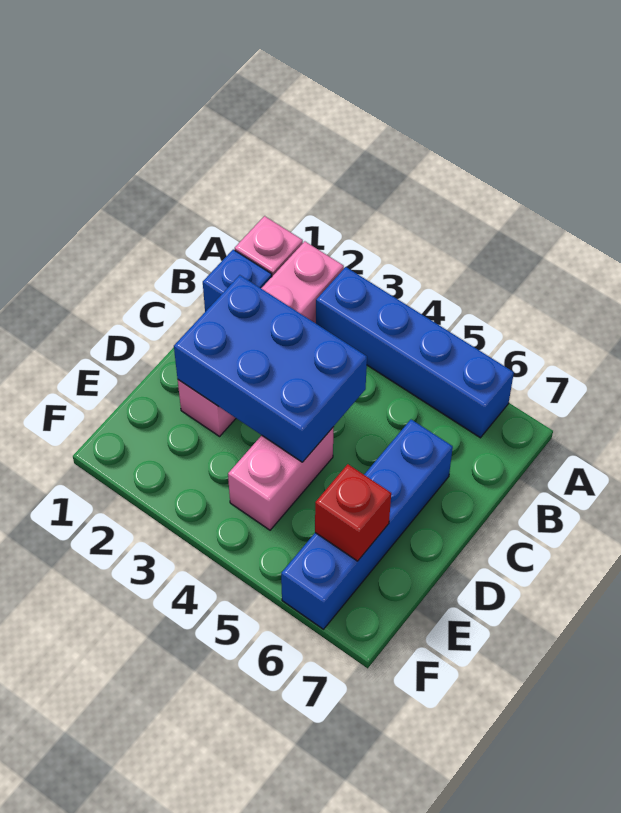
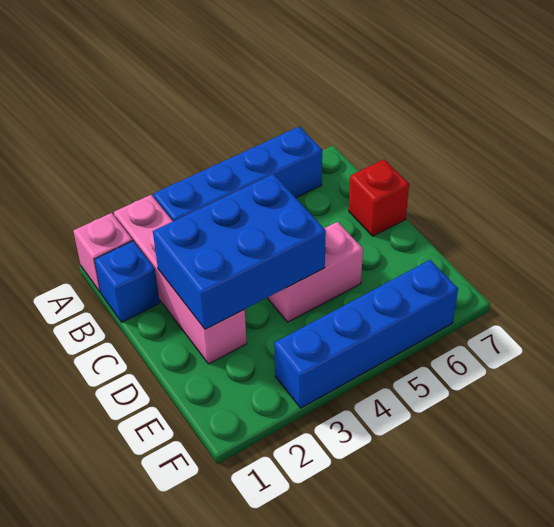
blue 1x4 brick [281,420,453,629] -> blue 1x4 brick turned to [274,260,458,408]
pink 1x2 brick [228,427,334,530] -> pink 1x2 brick turned to [267,222,363,322]
red 1x1 brick [315,464,391,561] -> red 1x1 brick moved to [349,159,409,236]

